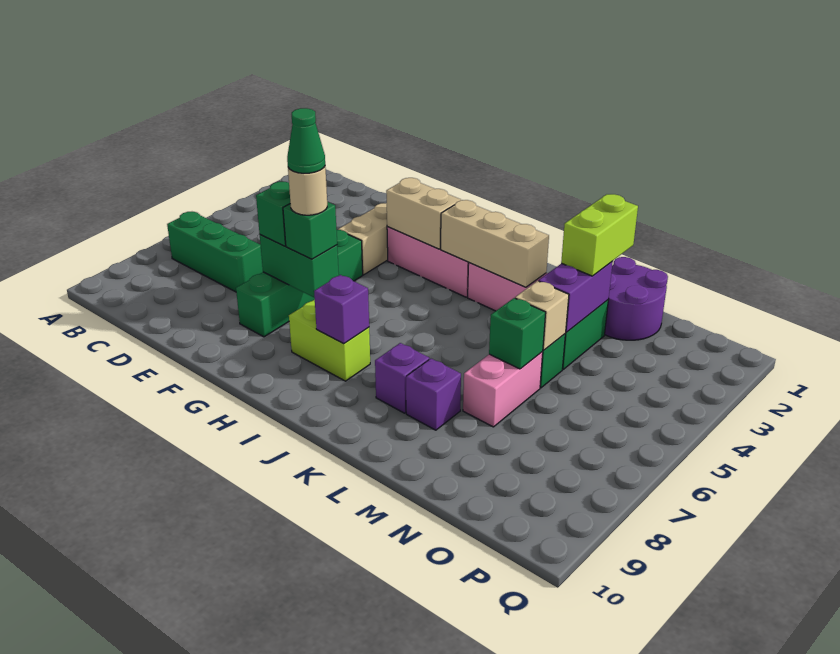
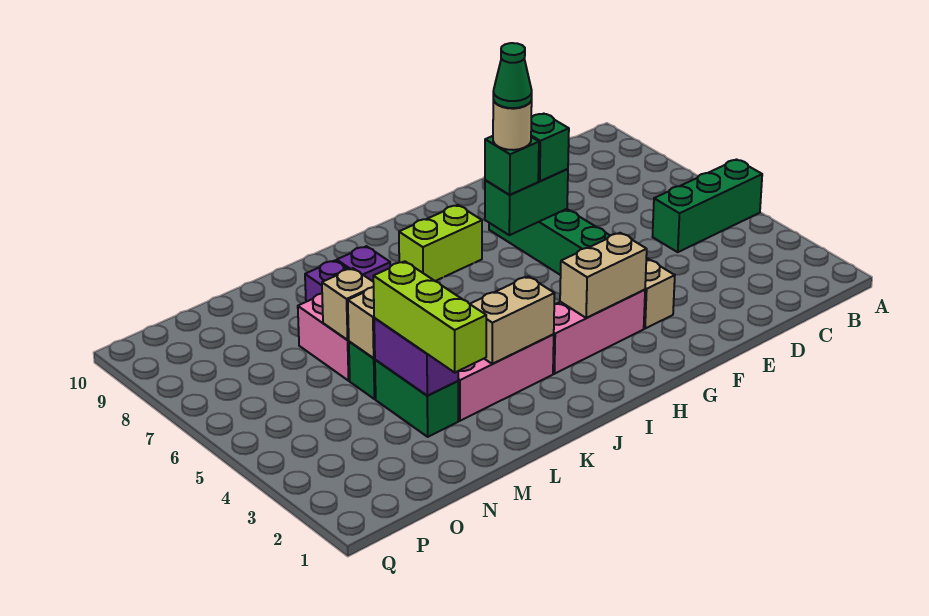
green 1x3 brick [167,212,263,292] -> green 1x3 brick moved to [653,160,762,252]
tan 1x3 brick [441,200,549,287] -> tan 1x2 brick [470,276,555,364]
purple 1x1 brick [314,275,369,344] -> none
purple 2x2 round brick [605,257,668,340] -> none
lime 1x2 brick [561,194,638,276] -> lime 1x3 brick [373,261,486,372]
green 1x1 brick [489,298,546,369] -> tan 1x1 brick [322,268,374,340]

